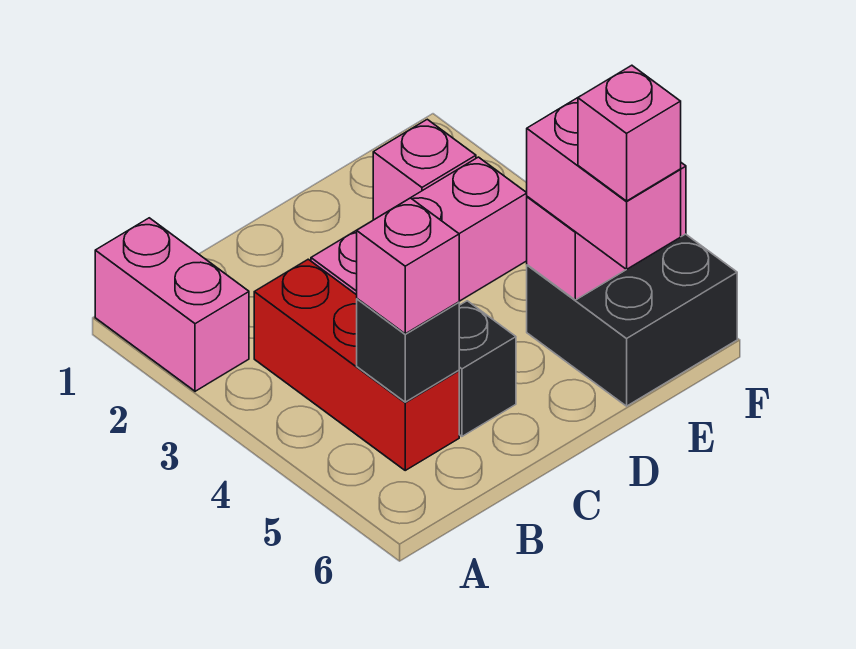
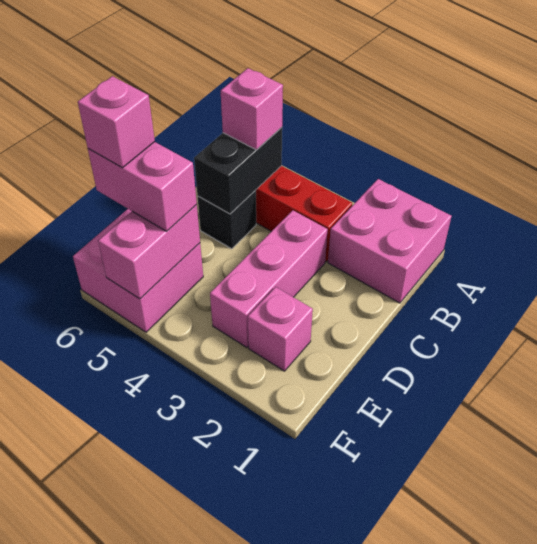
pink 1x2 brick [95,218,249,391] -> pink 2x2 brick [328,179,452,303]
black 1x1 brick [357,299,459,402] -> black 1x2 brick [194,127,282,214]
black 2x2 brick [527,234,737,406] -> pink 2x2 brick [73,209,203,332]

